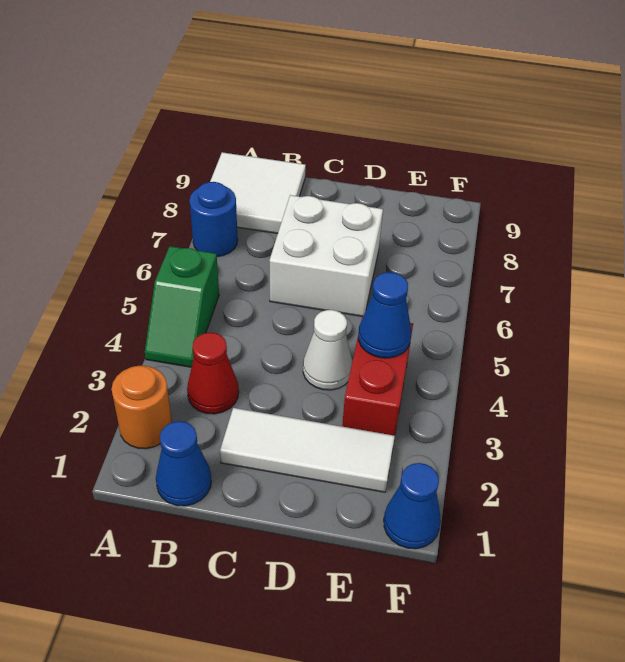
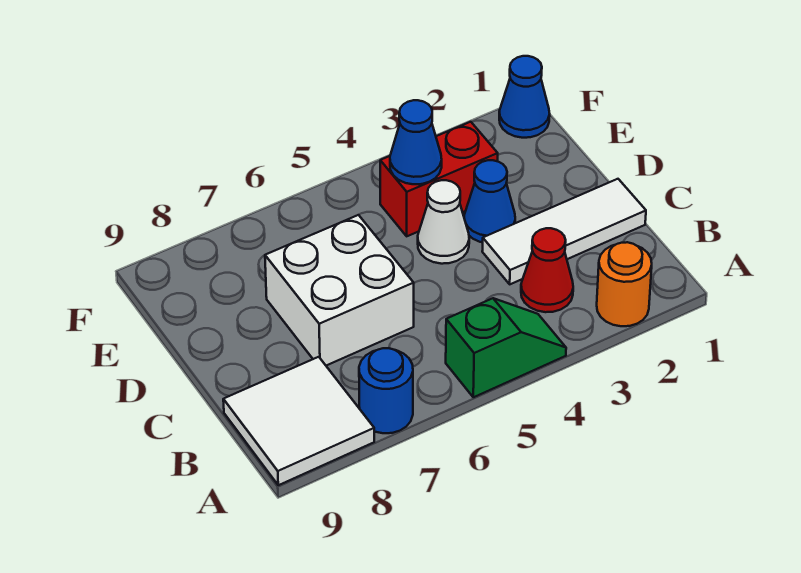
blue 1x1 cone [156,421,211,506] -> blue 1x1 cone moved to [464,160,515,242]
white 1x3 tile [220,408,395,492] -> white 1x3 tile turned to [482,179,646,284]

